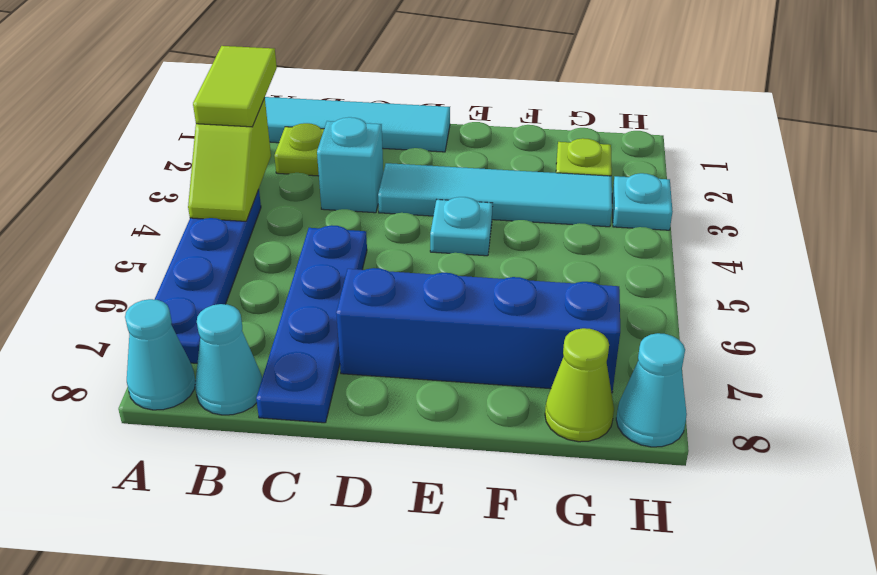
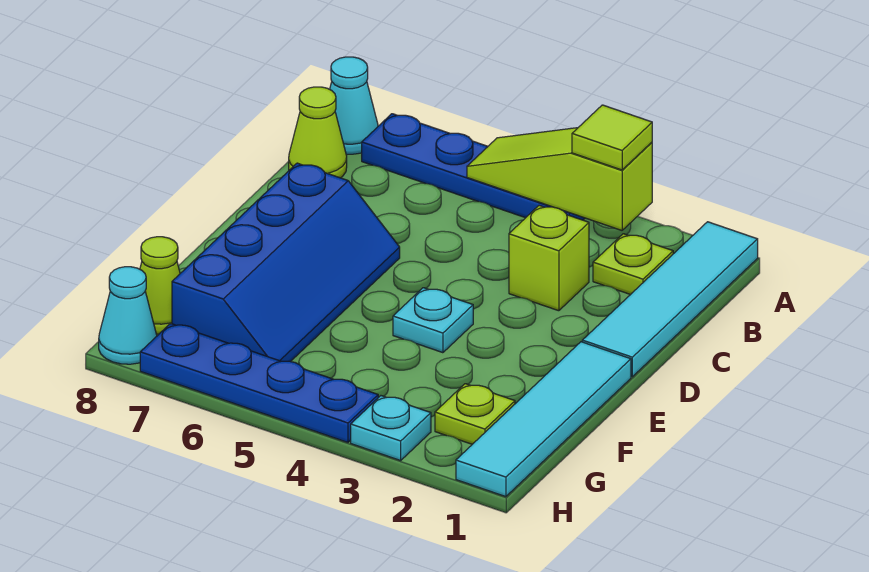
lime 1x2 tile [193,46,277,127] -> lime 1x1 tile [572,105,652,170]
lime 1x2 slope [188,98,271,221] -> lime 1x3 slope [467,128,652,230]
cyan 1x1 cone [195,304,262,415] -> lime 1x1 cone [289,87,347,178]
cyan 1x1 brick [317,117,383,213] -> lime 1x1 brick [509,205,589,311]
blue 1x4 plate [256,225,367,423] -> blue 1x4 plate moved to [140,323,378,442]
cyan 1x4 tile [378,163,612,227] -> cyan 1x4 tile moved to [456,342,631,497]

